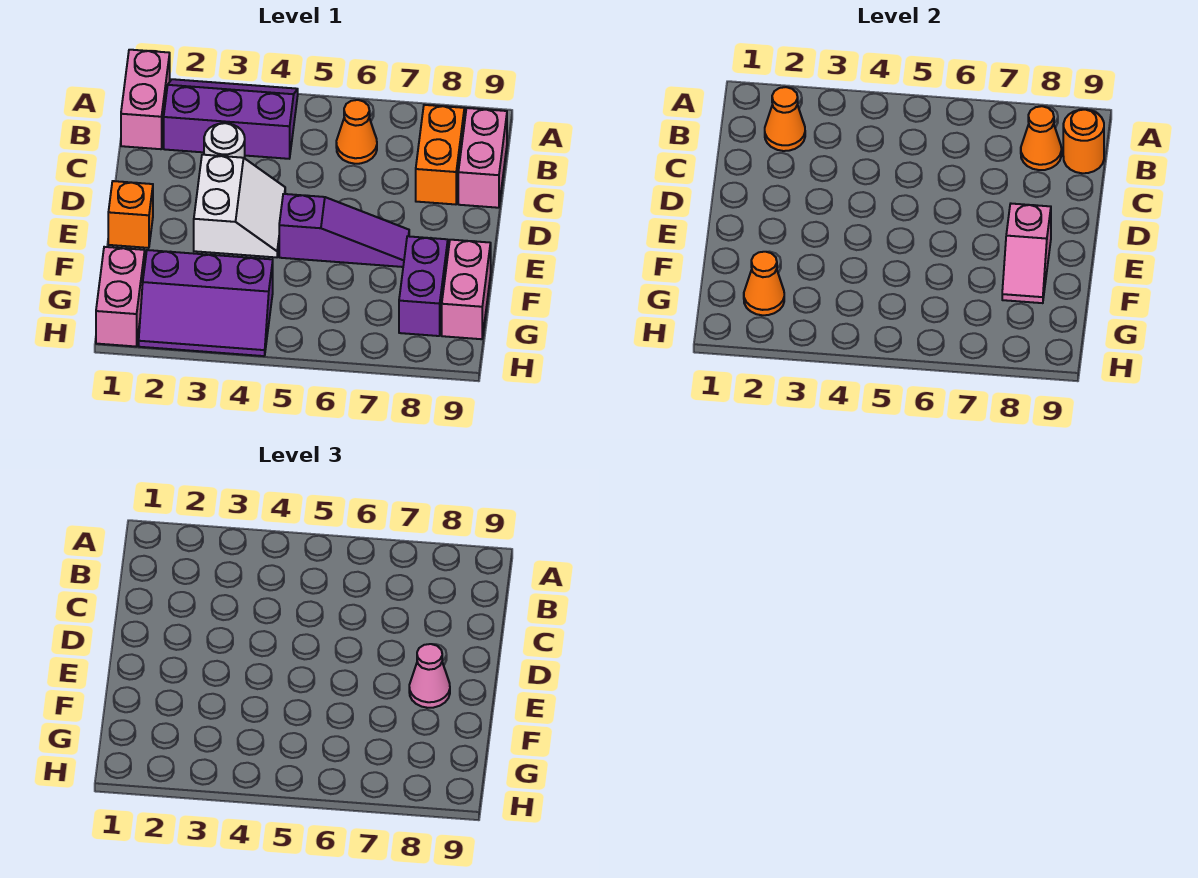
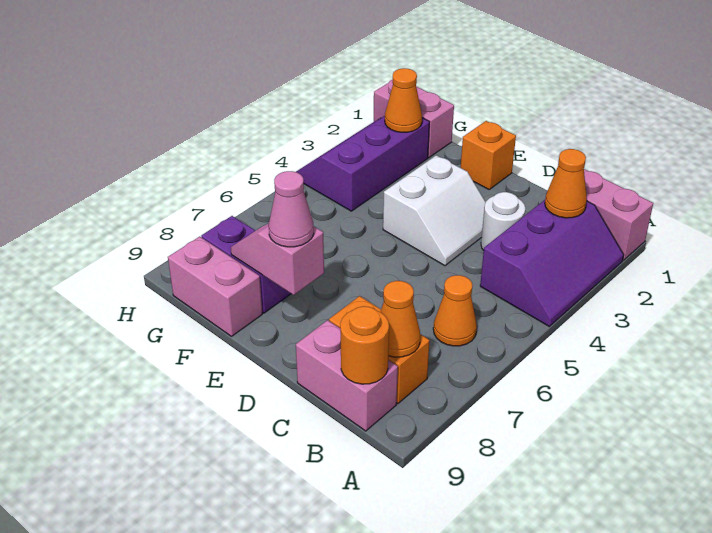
white 2x2 slope [194,155,285,257] -> white 2x2 slope turned to [383,155,486,266]
purple 1x3 slope [279,194,409,267] -> none

